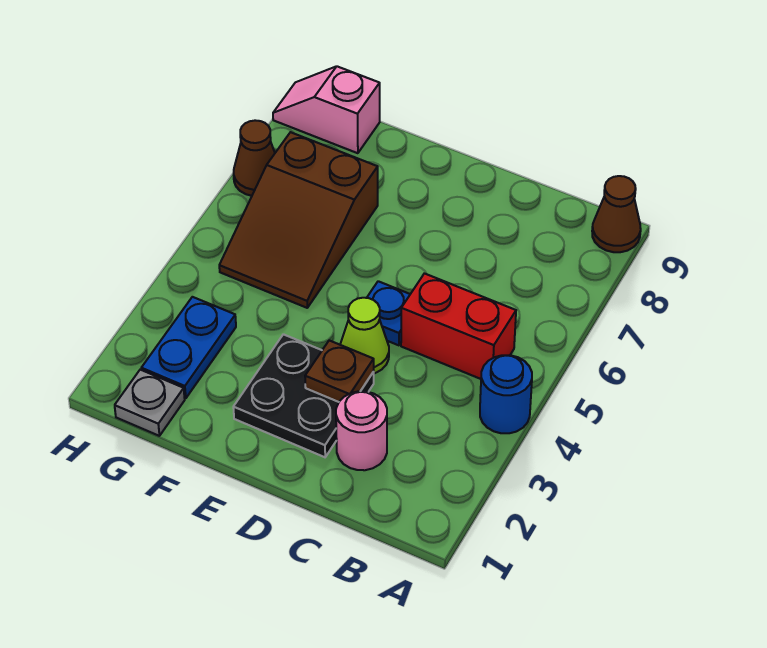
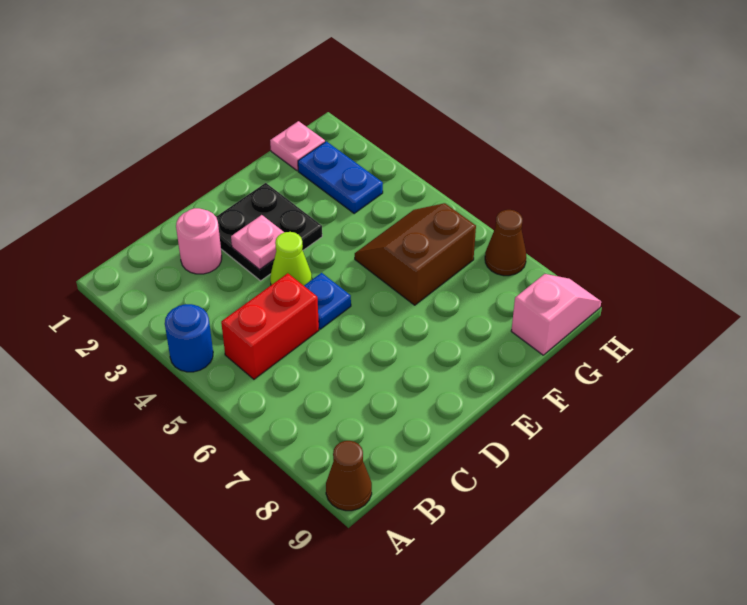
brown 1x1 plate [305,340,374,402] -> pink 1x1 plate [231,215,284,270]
brown 2x3 slope [219,132,378,308] -> brown 2x2 slope [355,203,476,305]
grey 1x1 plate [115,370,185,436] -> pink 1x1 plate [270,121,325,171]

